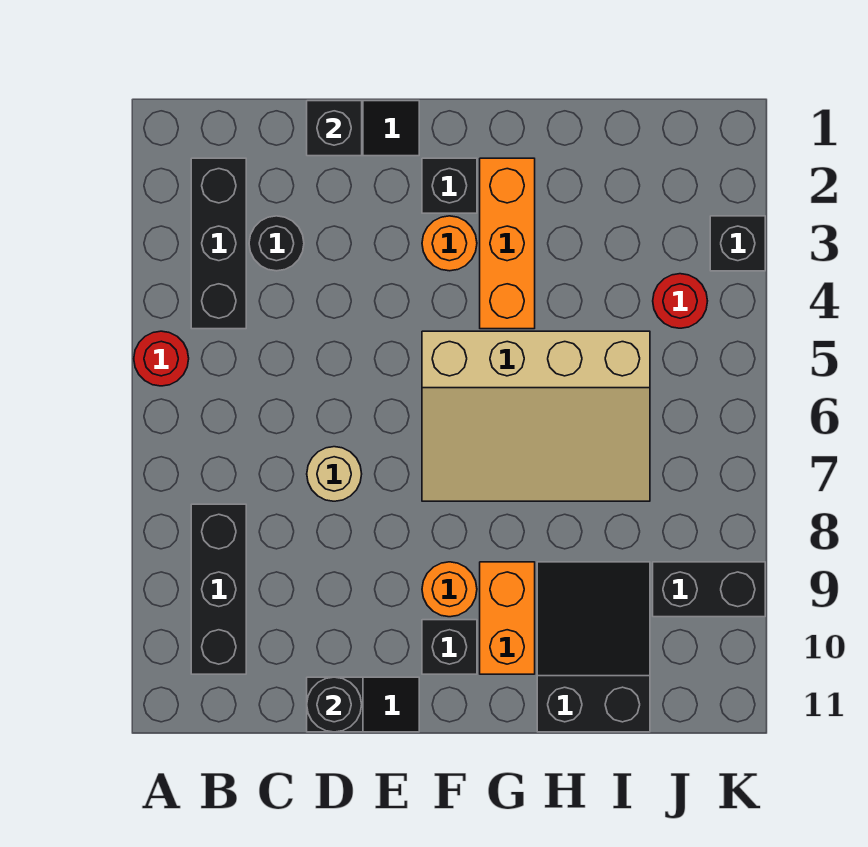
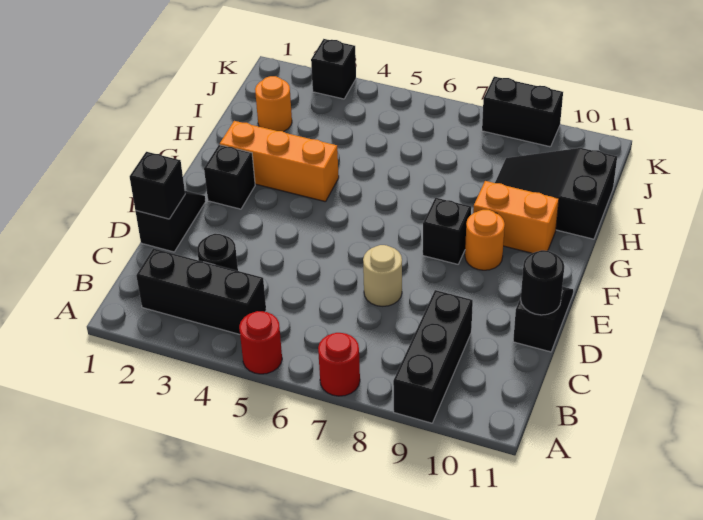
black 1x3 brick [191,504,246,674] -> black 1x3 brick turned to [393,290,473,423]
orange 1x1 round brick [422,216,477,271] -> orange 1x1 round brick moved to [255,76,292,132]
tan 3x4 slope [422,331,650,501] -> none
black 1x1 brick [422,620,477,674] -> black 1x1 brick moved to [423,198,471,264]
red 1x1 round brick [653,274,707,328] -> red 1x1 round brick moved to [318,333,360,396]
black 1x2 brick [653,562,765,617] -> black 1x2 brick turned to [482,77,563,147]

